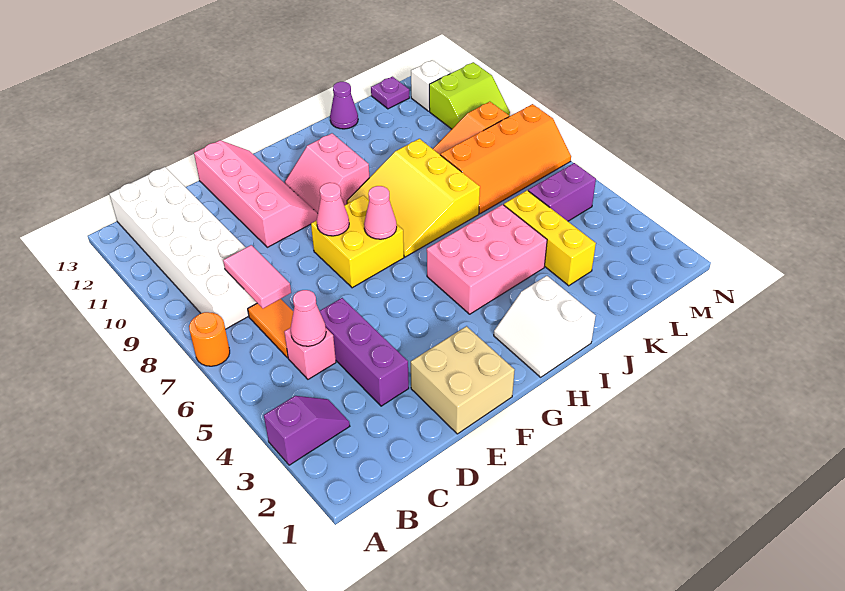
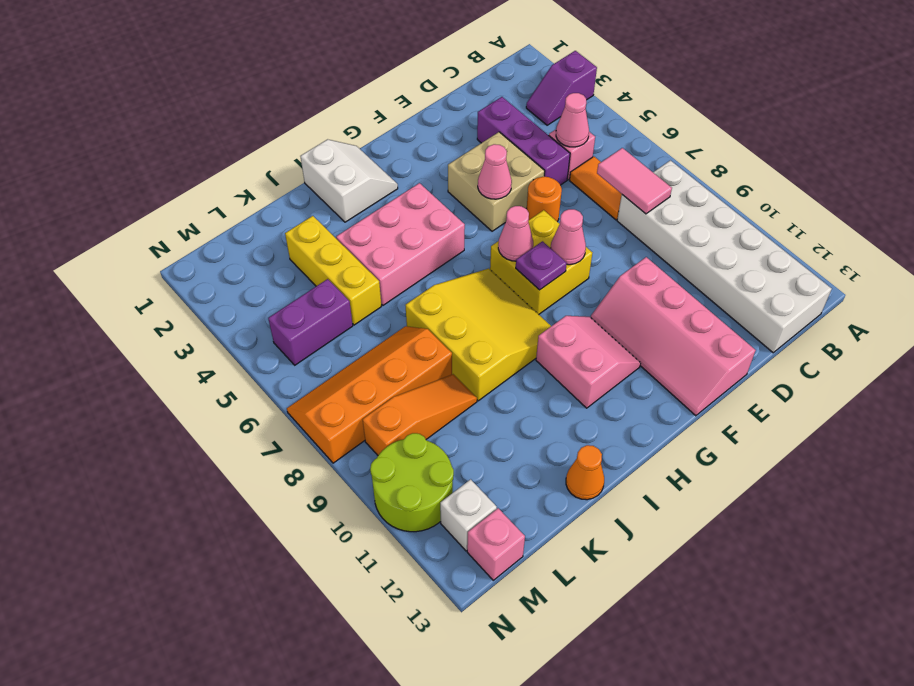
orange 1x1 round brick [189,312,230,366] -> orange 1x1 round brick moved to [526,177,562,222]
tan 2x2 brick [411,326,515,434] -> tan 2x2 brick moved to [448,132,545,231]
none -> pink 1x1 cone [478,144,512,199]
purple 1x1 cone [330,82,358,129] -> orange 1x1 cone [566,445,604,500]
purple 1x1 plate [371,77,409,109] -> purple 1x1 plate moved to [516,241,567,290]
lime 2x2 slope [429,62,510,129] -> lime 2x2 round brick [370,433,454,532]
none -> pink 1x1 brick [467,508,525,580]

